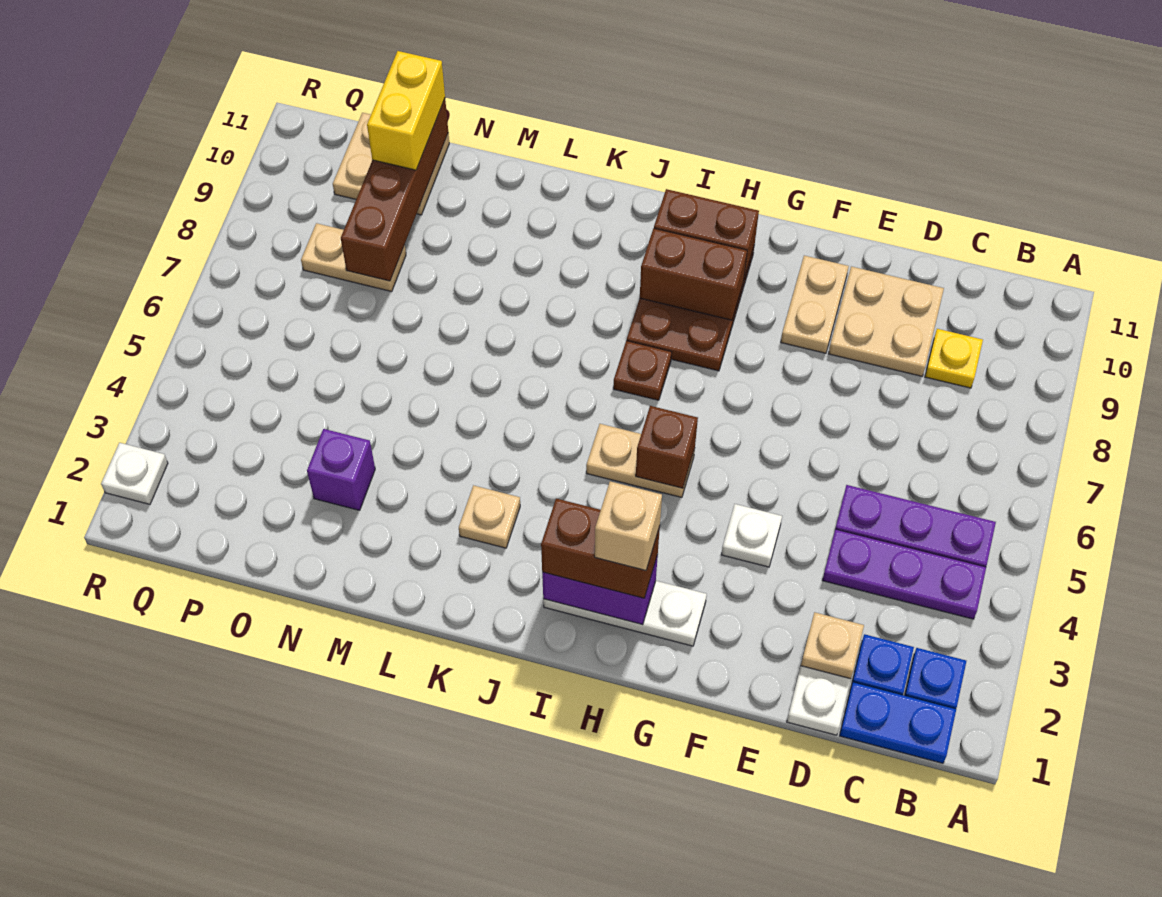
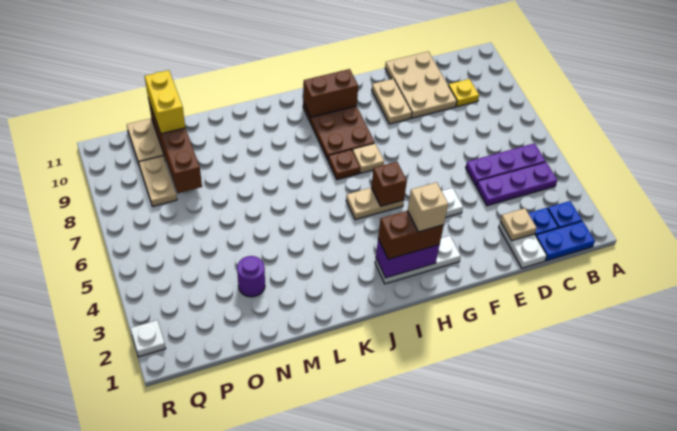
tan 2x2 plate [829,267,944,376] -> tan 2x3 plate [385,52,457,118]
brown 1x2 brick [640,228,747,320] -> none
tan 1x1 plate [459,485,520,548] -> tan 1x1 plate moved to [352,143,384,173]
purple 1x1 brick [307,429,375,510] -> purple 1x1 round brick [237,256,265,297]
tan 1x2 plate [301,223,406,292] -> tan 1x2 plate turned to [139,156,177,206]

